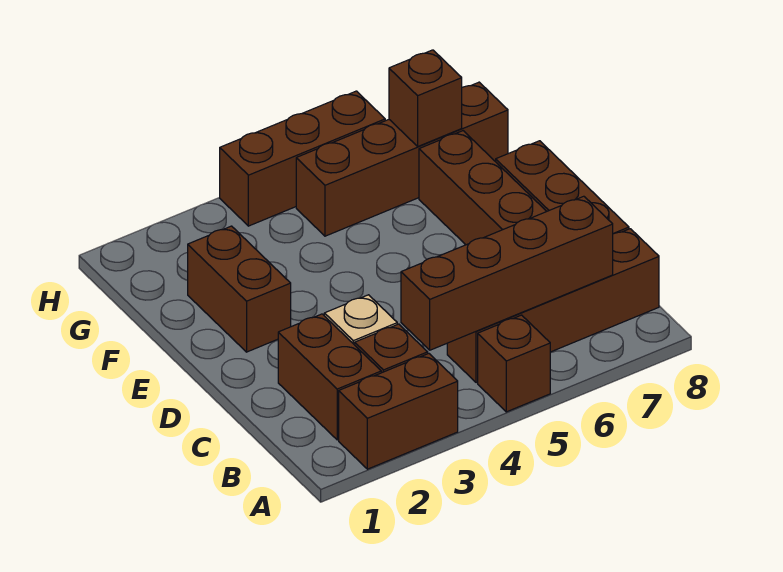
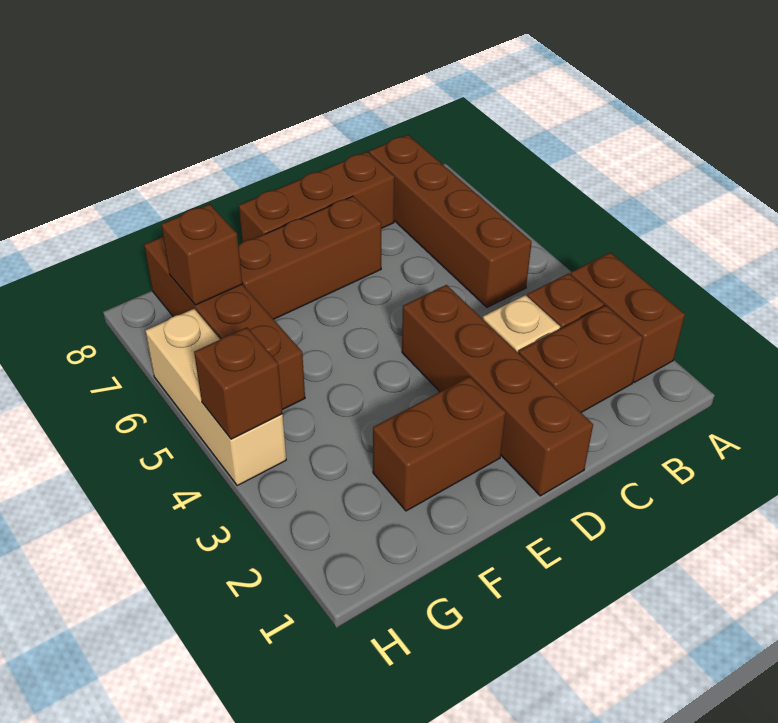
brown 1x1 brick [478,315,550,412] -> brown 1x1 brick moved to [194,327,283,439]
brown 1x4 brick [401,196,613,350] -> brown 1x4 brick moved to [402,285,593,496]
brown 1x3 brick [220,91,385,226] -> tan 1x3 brick [145,309,286,485]

